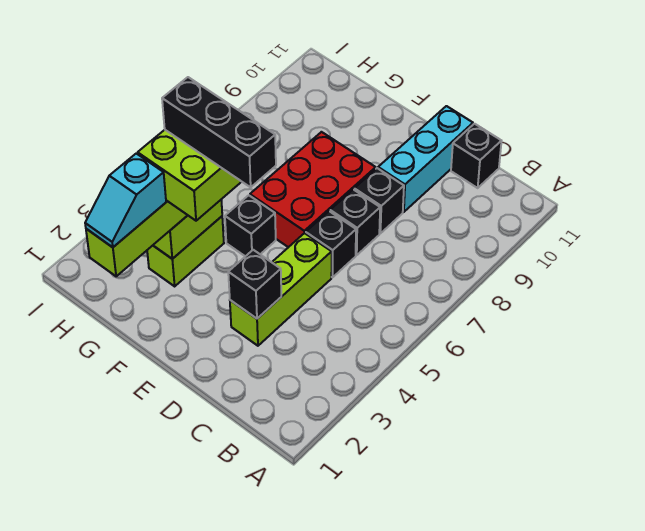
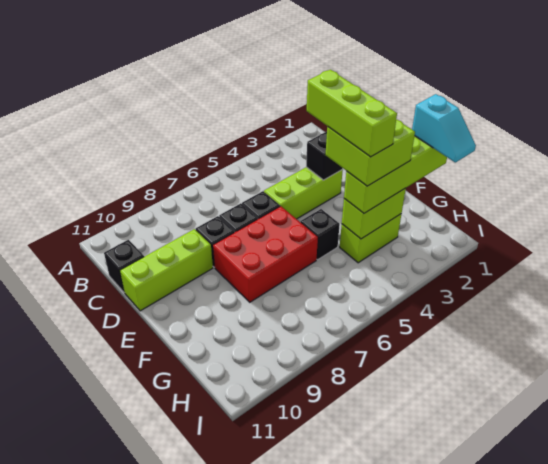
cyan 1x3 brick [378,106,473,212] -> lime 1x3 brick [120,229,213,311]
black 1x3 brick [162,77,276,187] -> lime 1x3 brick [307,70,397,157]
cyan 1x2 slope [85,153,166,247] -> cyan 1x2 slope turned to [412,94,476,162]

